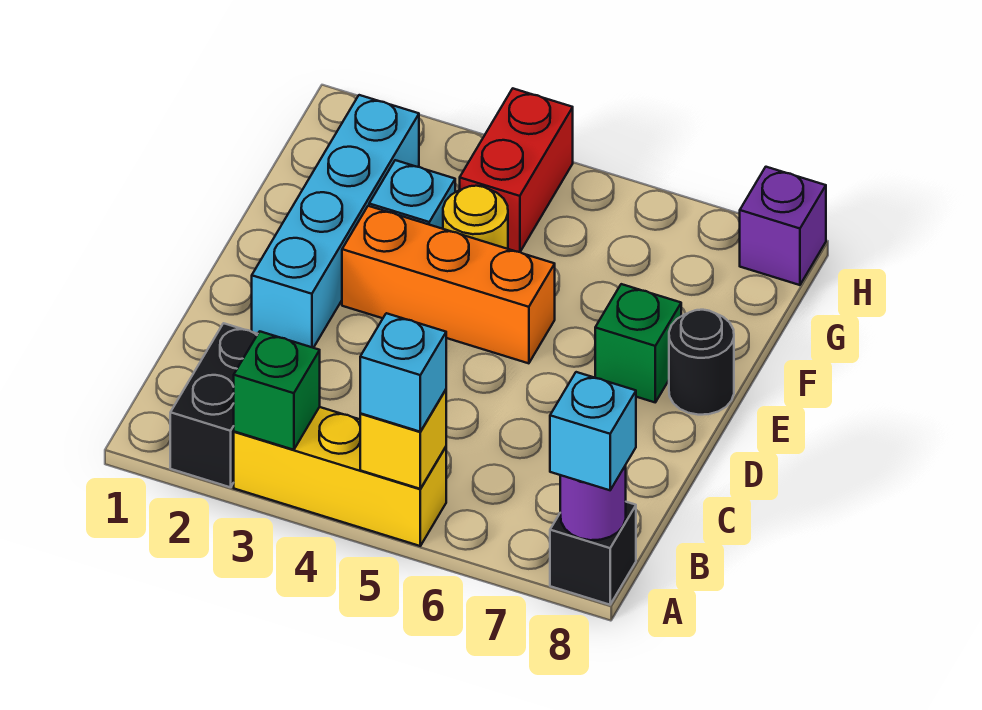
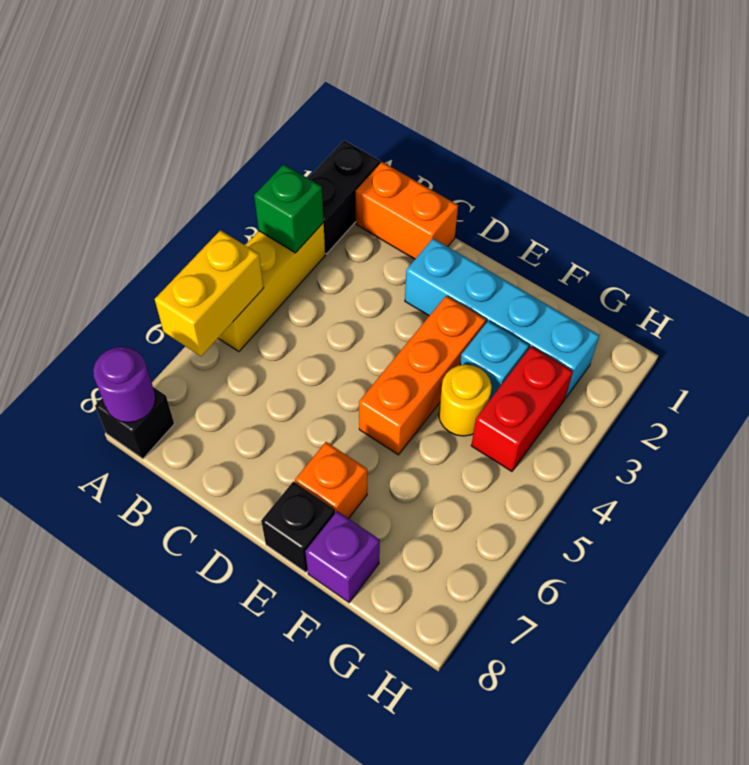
black 1x2 brick [170,323,258,487] -> black 1x2 brick turned to [308,140,380,254]
yellow 1x1 brick [360,390,446,489] -> yellow 1x2 brick [155,230,263,356]
cyan 1x1 brick [360,313,446,432] -> none
cyan 1x1 brick [550,372,636,490] -> none
none -> orange 1x2 brick [356,162,458,259]
green 1x1 brick [595,284,681,402] -> orange 1x1 brick [295,442,367,519]
black 1x1 round brick [669,310,734,415] -> black 1x1 brick [261,481,335,572]
red 1x2 brick [460,89,573,252] -> red 1x2 brick turned to [471,346,573,471]
purple 1x1 brick [740,167,826,285] -> purple 1x1 brick moved to [305,511,380,602]

